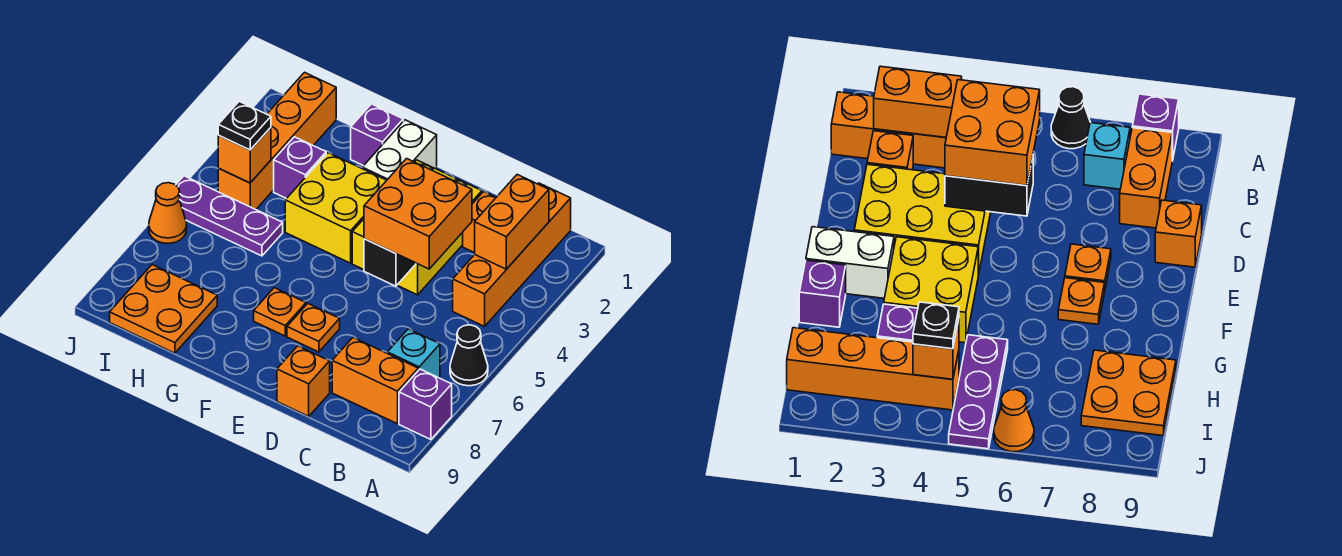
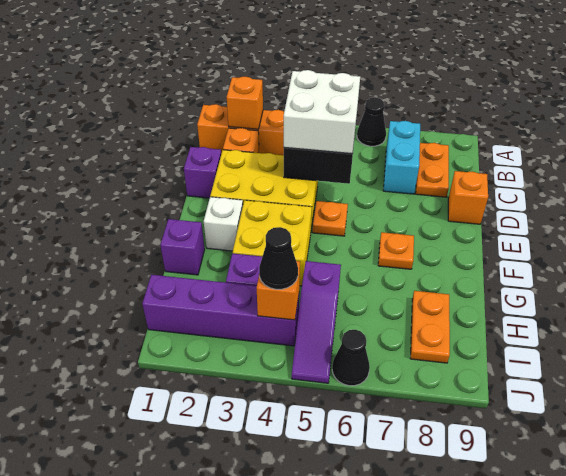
purple 1x1 brick [399,369,452,439] -> purple 1x1 brick moved to [184,147,221,198]
orange 1x2 brick [475,175,549,269] -> orange 1x1 brick [227,77,263,129]
cyan 1x1 brick [387,329,440,378] -> cyan 1x2 brick [383,121,420,194]
orange 1x2 brick [332,338,418,424] -> orange 1x2 plate [416,143,449,197]
orange 2x2 brick [364,159,472,269] -> white 2x2 brick [284,70,360,154]
orange 1x1 plate [287,304,340,352] -> orange 1x1 plate moved to [313,201,348,236]
white 1x2 brick [362,120,437,180] -> white 1x1 brick [204,197,243,251]
purple 1x3 plate [176,176,283,256] -> purple 1x3 slope [292,261,341,383]
orange 2x2 plate [110,265,217,353] -> orange 1x2 plate [410,291,450,363]
orange 1x4 brick [218,72,336,210] -> purple 1x4 brick [142,275,299,346]
black 1x1 plate [218,101,271,150] -> black 1x1 cone [259,227,298,289]
orange 1x1 cone [149,183,187,243] -> black 1x1 cone [332,330,370,386]

